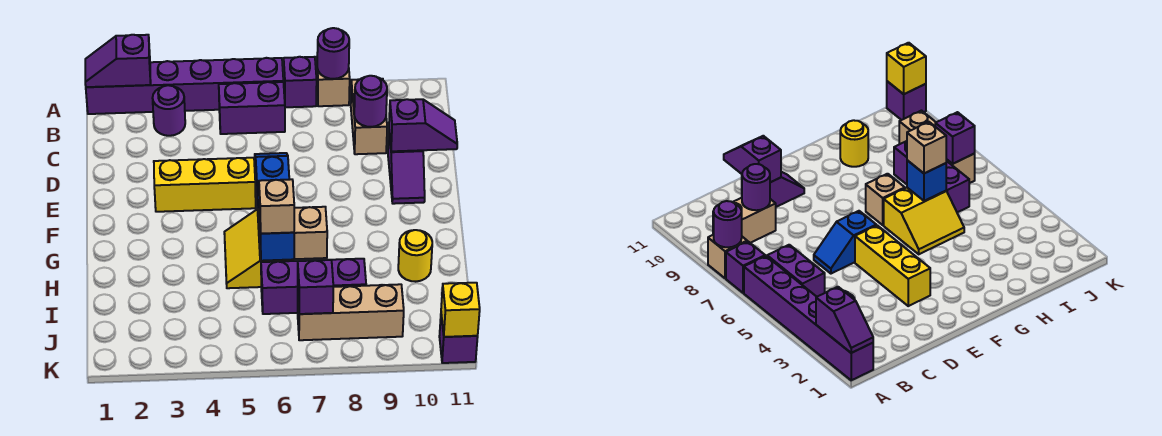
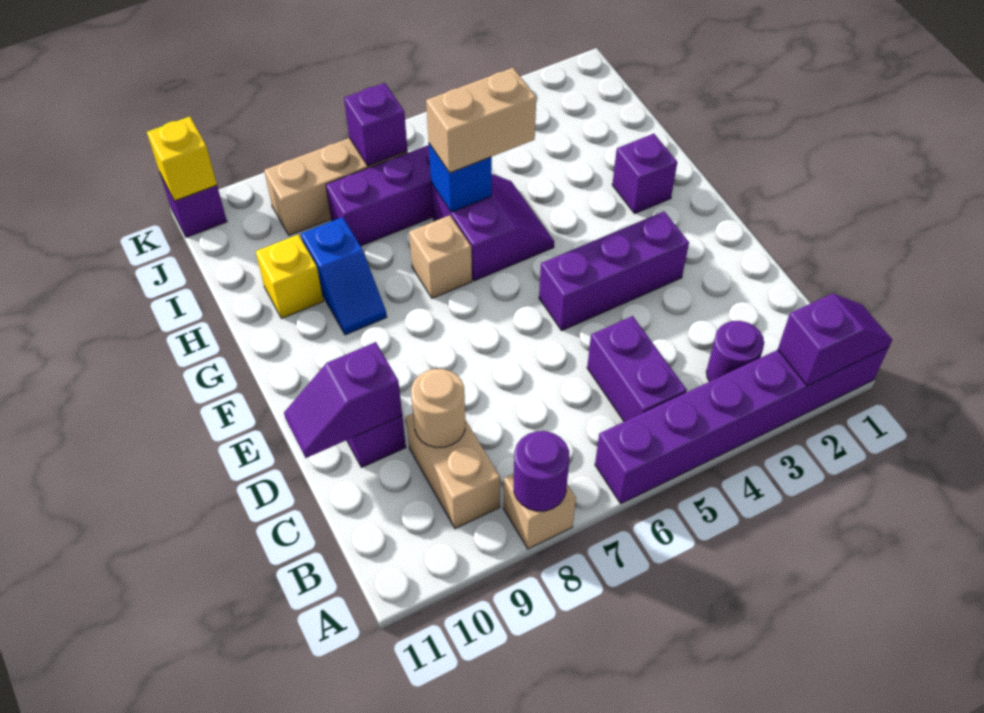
purple 1x1 brick [284,57,317,107] -> purple 1x1 brick moved to [612,134,677,213]
purple 1x2 brick [219,82,285,134] -> purple 1x2 brick turned to [587,316,687,422]
purple 1x1 round brick [354,76,387,127] -> tan 1x1 round brick [411,369,465,448]
blue 1x2 slope [255,153,289,208] -> blue 1x2 slope moved to [301,217,387,335]
yellow 1x3 brick [154,158,256,212] -> purple 1x3 brick [539,212,689,331]
yellow 2x2 slope [224,209,294,288] -> purple 2x2 slope [431,174,554,281]
tan 1x1 brick [259,179,294,234] -> tan 1x2 brick [426,68,536,173]
yellow 1x1 round brick [398,230,432,282] -> yellow 1x1 brick [256,235,323,319]

